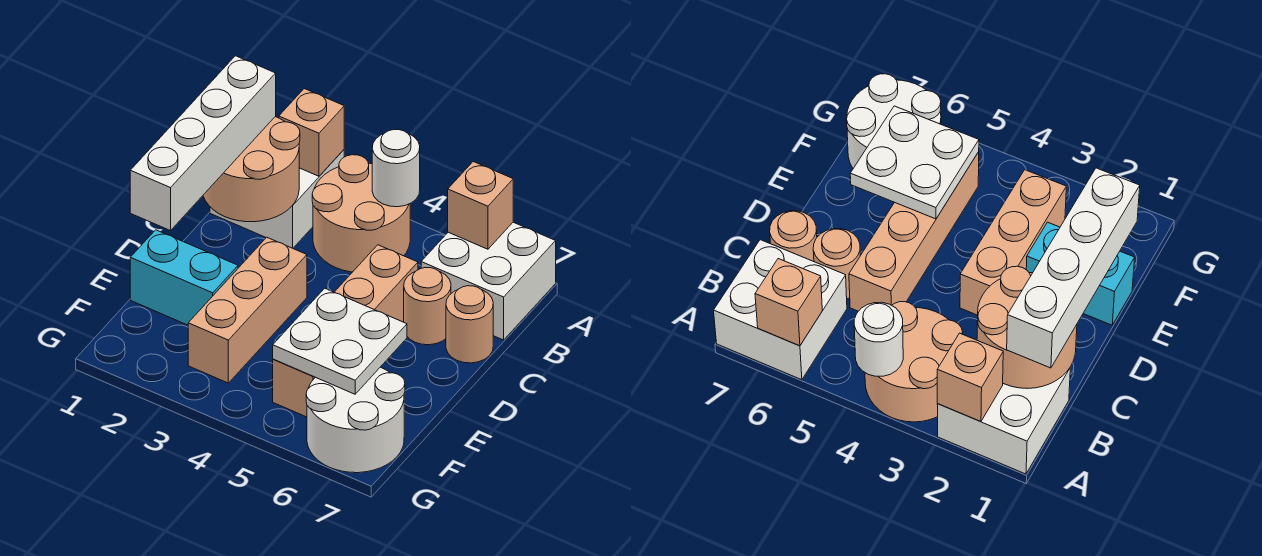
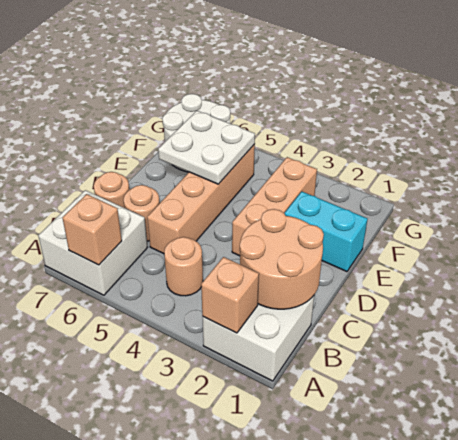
tan 2x2 round brick [312,155,410,272] -> tan 1x1 round brick [164,237,203,296]
white 1x1 round brick [372,130,420,207] -> none
white 1x4 brick [130,56,276,231] -> none

